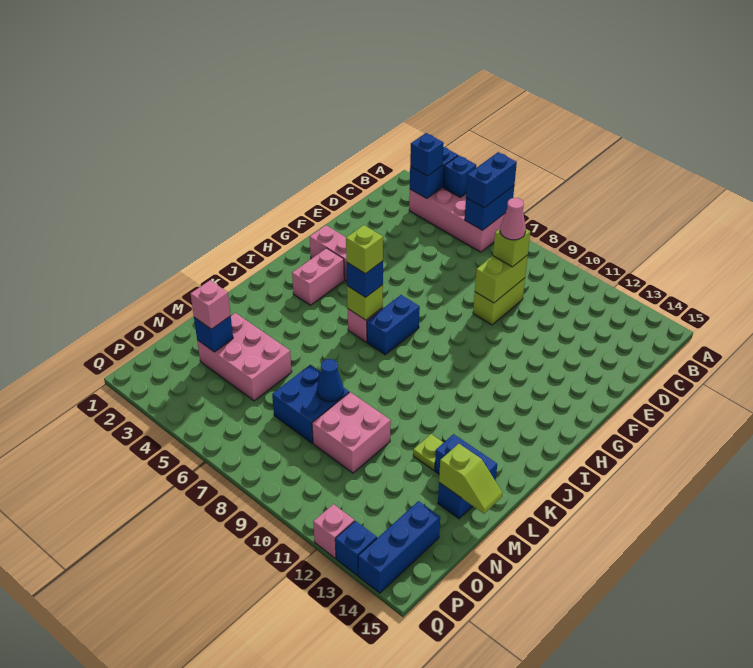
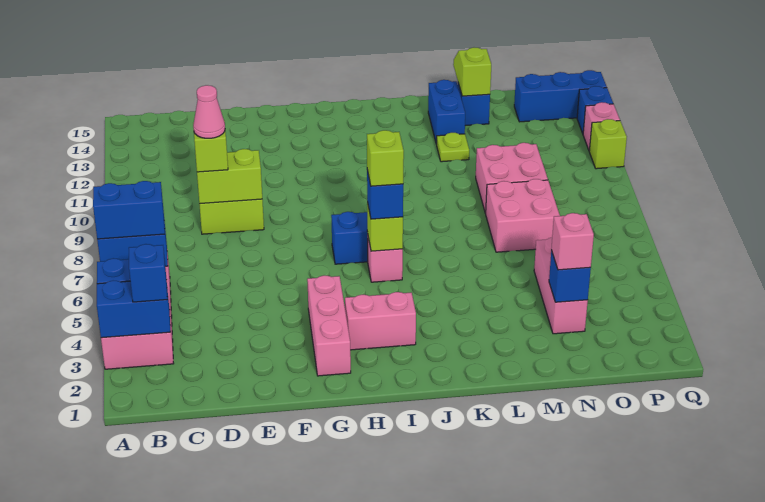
pink 2x3 brick [197,313,292,401] -> pink 1x3 brick [534,238,588,334]
blue 2x2 brick [272,365,349,443] -> pink 2x2 brick [486,179,560,252]
blue 1x1 cone [317,359,344,402] -> none
none -> lime 1x1 brick [589,119,627,169]

